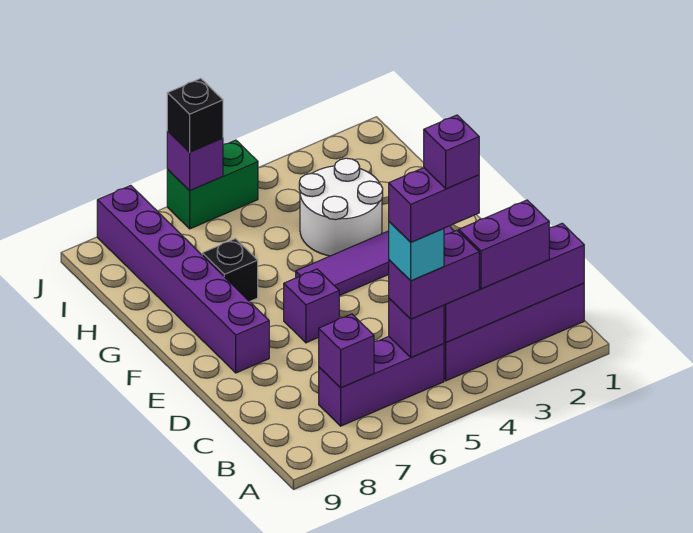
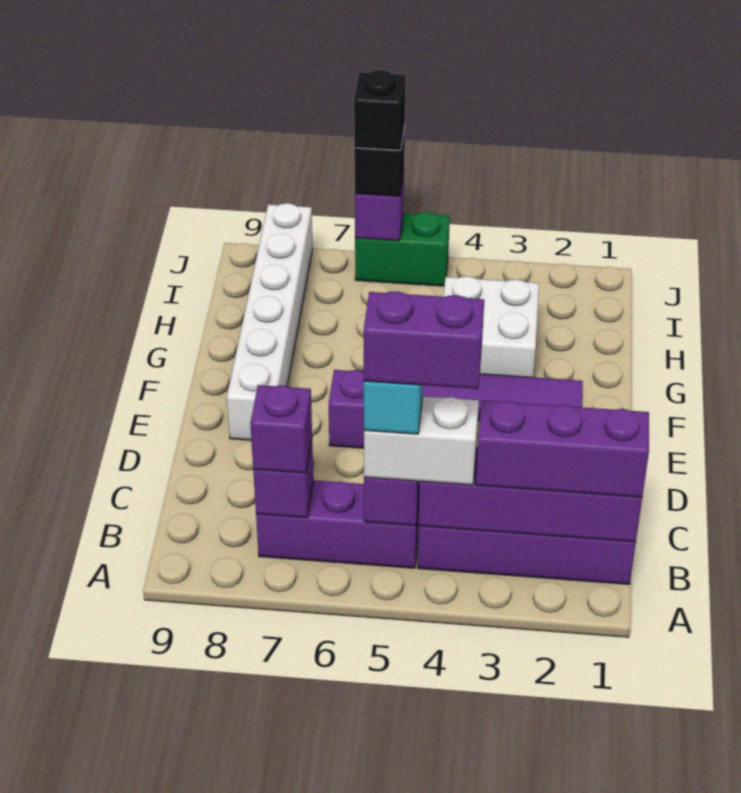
purple 1x2 brick [459,200,549,289] -> purple 1x3 brick [476,401,649,497]
purple 1x2 brick [389,230,479,319] -> white 1x2 brick [364,397,479,485]
purple 1x1 brick [424,115,479,189] -> purple 1x1 brick moved to [250,385,312,473]
purple 1x6 brick [97,185,269,373] -> white 1x6 brick [227,203,313,440]
white 2x2 round brick [299,158,383,256] -> white 2x2 brick [443,276,539,377]
black 1x1 brick [202,239,258,301] -> black 1x1 brick moved to [354,70,406,150]

